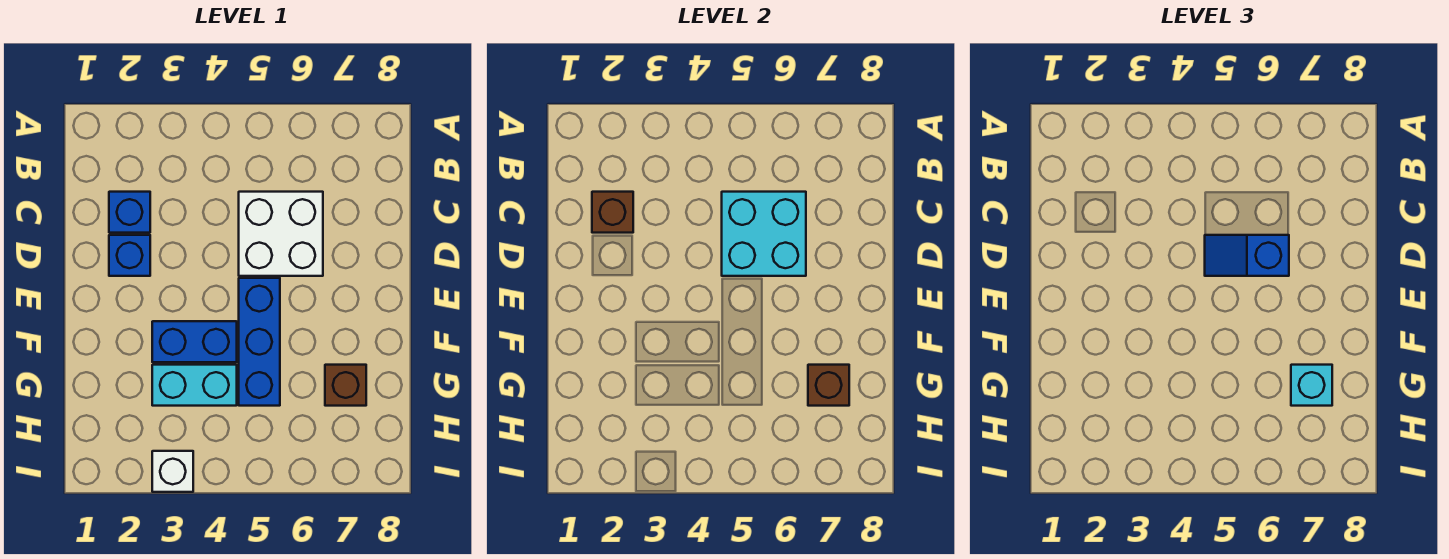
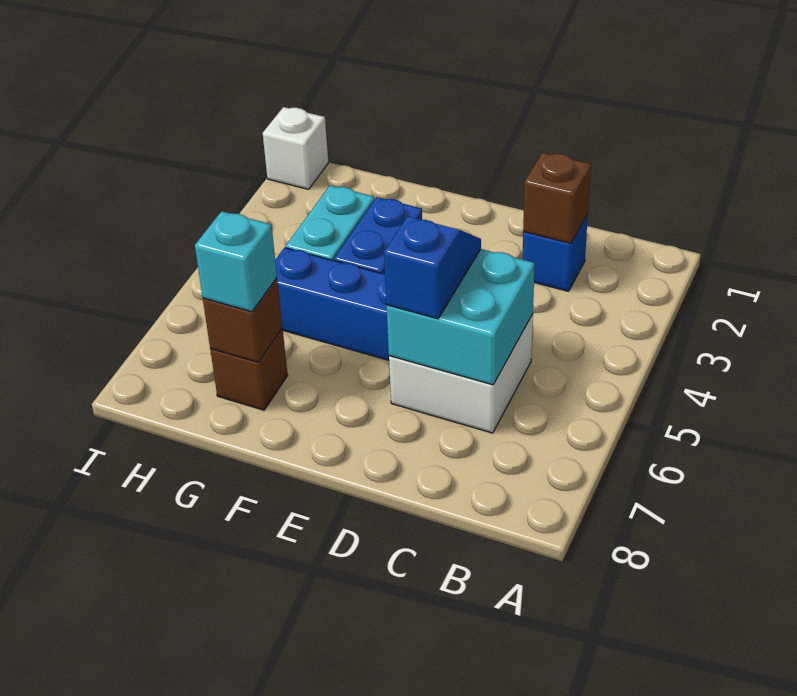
blue 1x1 brick [109,235,150,276] -> none
white 1x1 brick [152,451,193,492] -> white 1x1 brick moved to [263,107,328,189]

